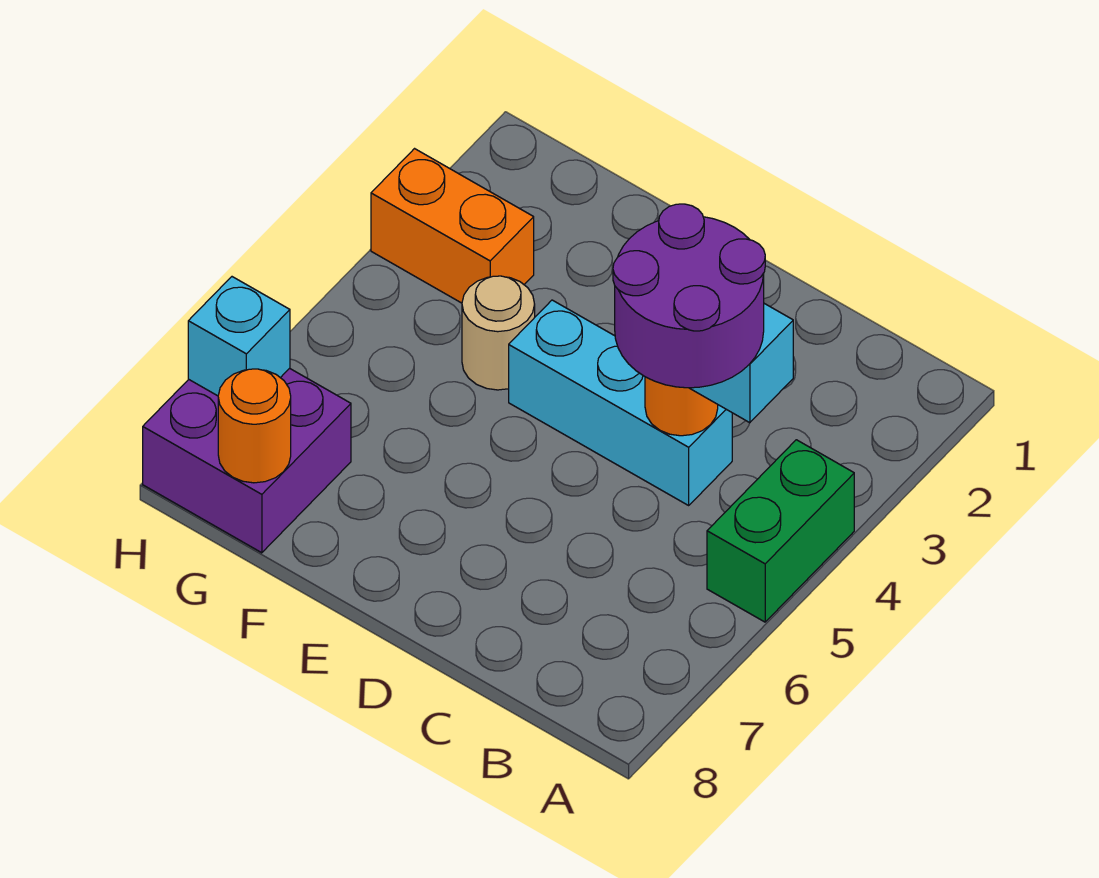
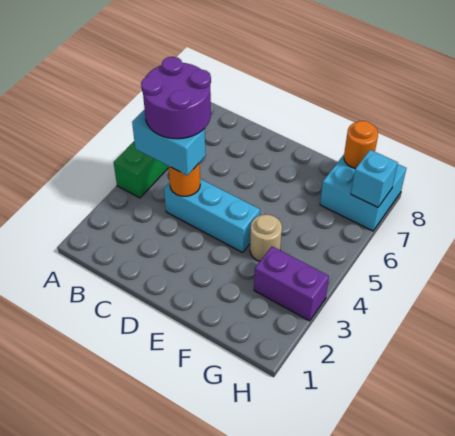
orange 1x2 brick [371,149,534,303] -> purple 1x2 brick [254,246,329,321]
purple 2x2 brick [143,368,351,553] -> cyan 2x2 brick [320,155,406,231]

